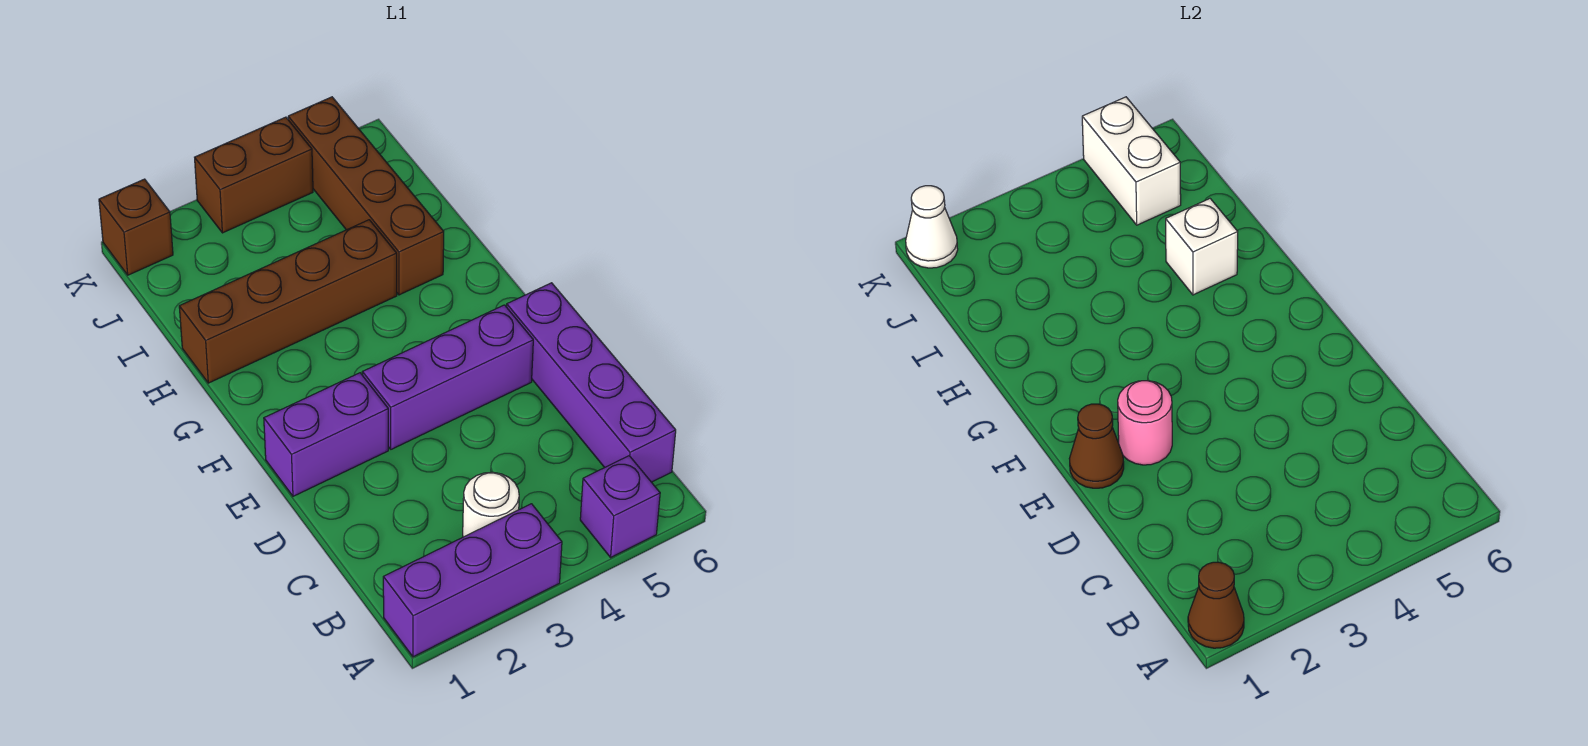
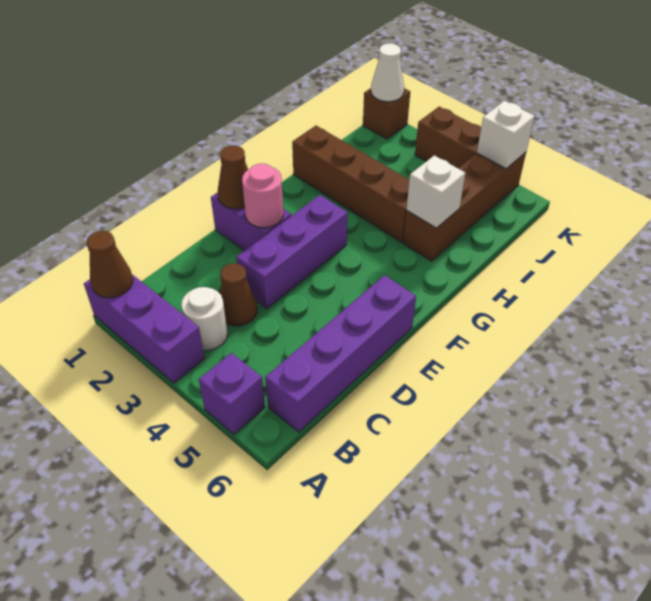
none -> brown 1x1 cone [220,263,257,326]
purple 1x3 brick [362,305,533,449] -> purple 1x3 brick turned to [236,195,348,309]
white 1x2 brick [1082,97,1181,225] -> white 1x1 brick [477,101,535,169]

